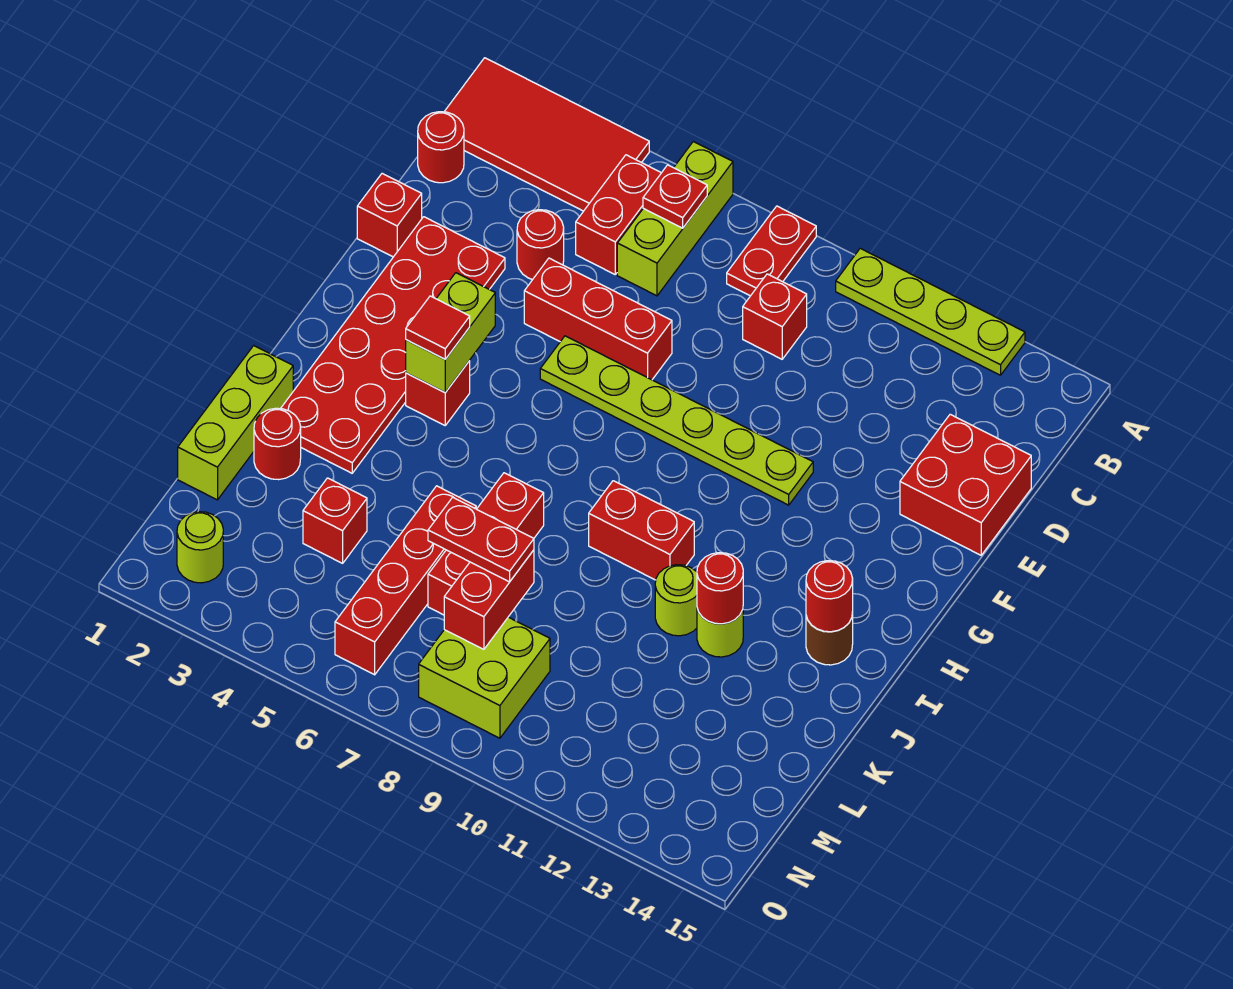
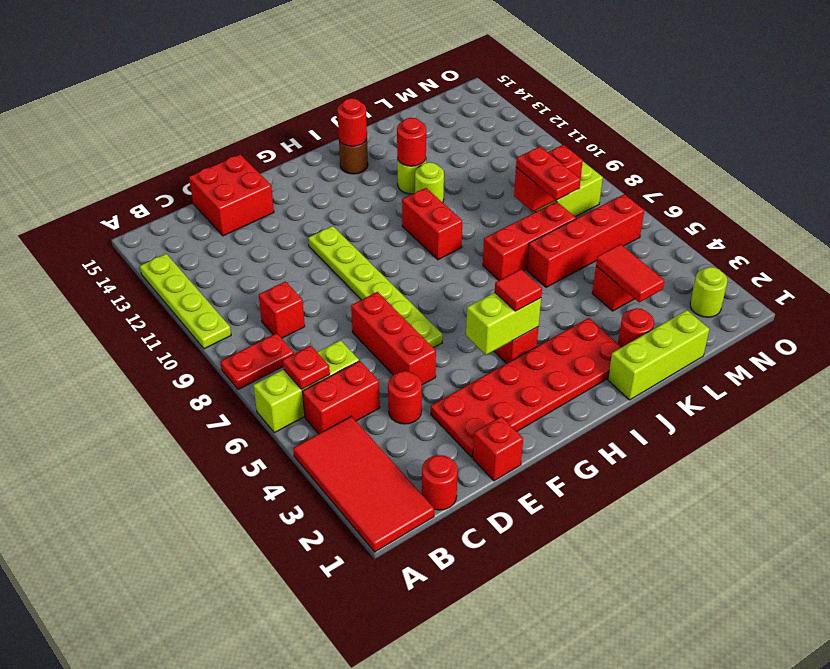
none -> red 1x2 tile [596,244,664,302]

